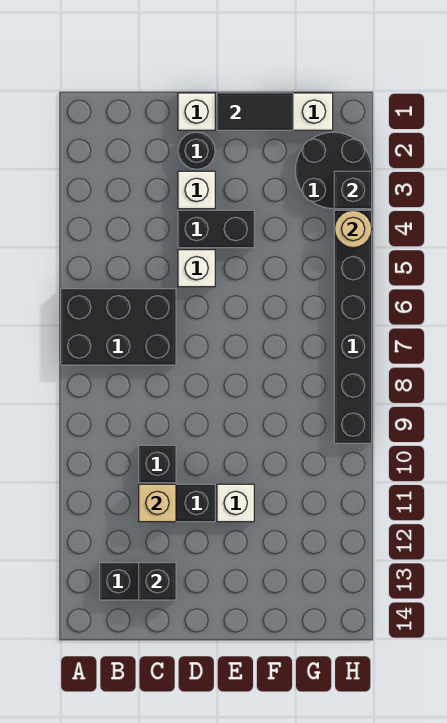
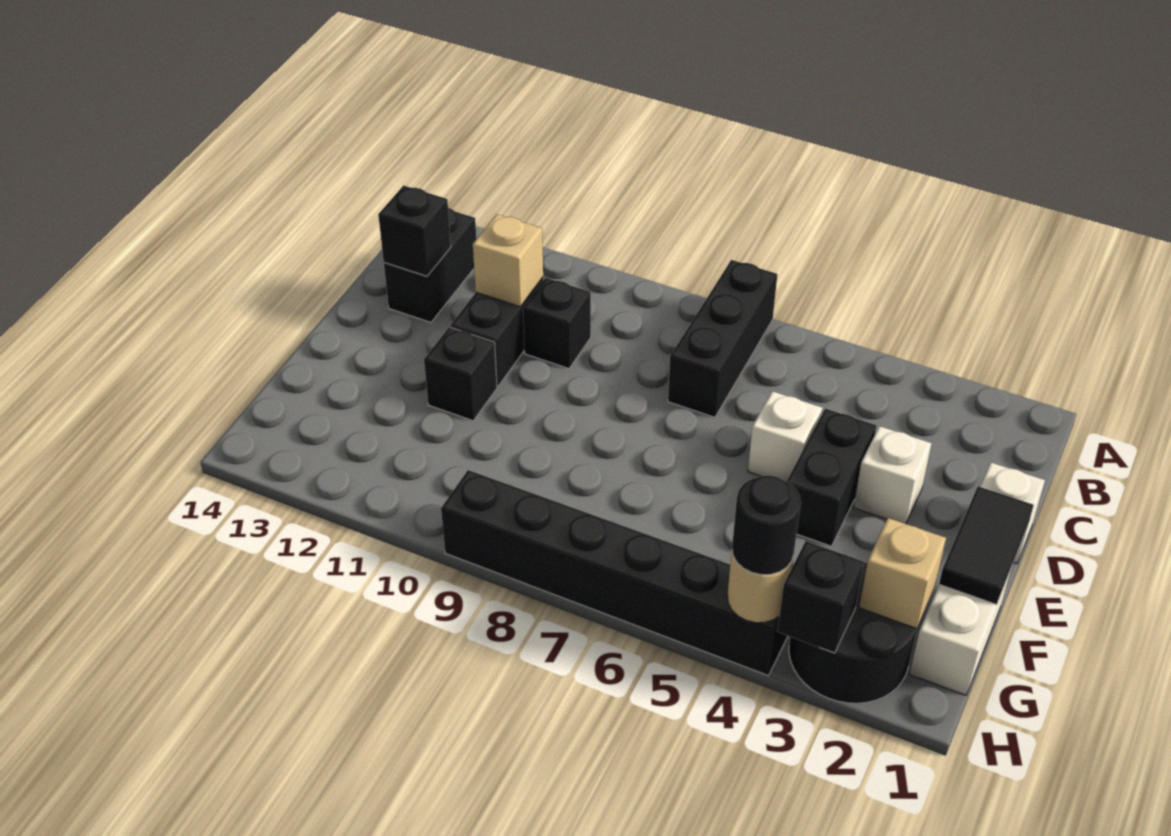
black 2x3 brick [61,289,176,365] -> black 1x3 brick [668,260,777,417]
black 1x1 round brick [178,132,215,169] -> black 1x1 round brick moved to [732,476,801,575]
white 1x1 brick [217,484,254,522] -> black 1x1 brick [424,327,497,421]
none -> tan 1x1 brick [859,518,946,629]

